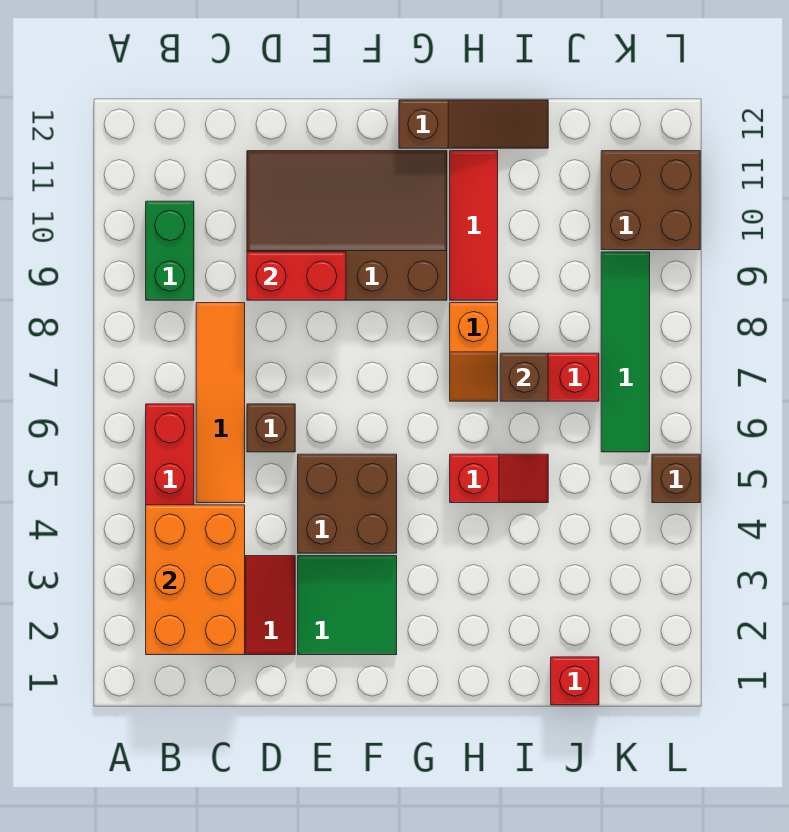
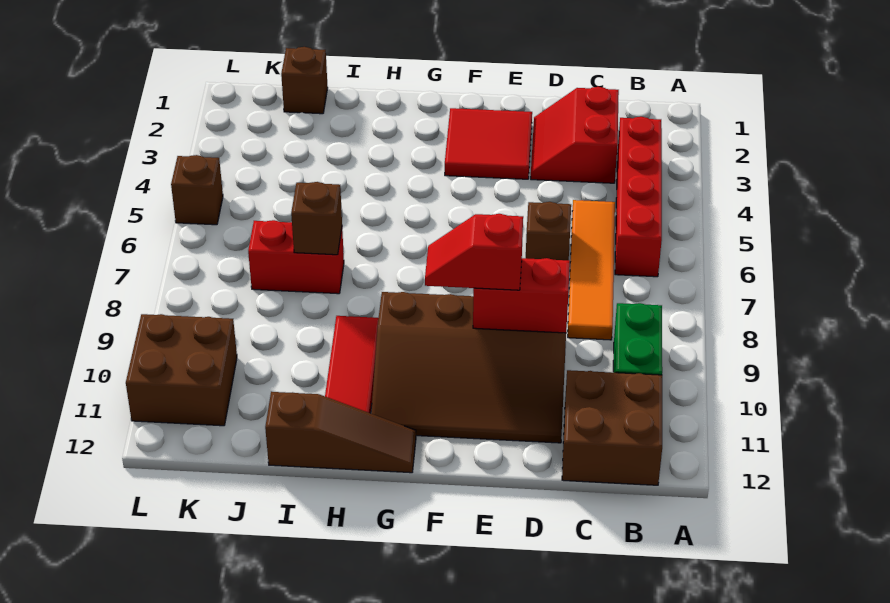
orange 2x3 brick [146,505,245,655] -> none
green 2x2 tile [298,556,397,655] -> red 2x2 tile [445,108,532,179]
brown 2x2 brick [298,454,397,553] -> brown 2x2 brick moved to [562,370,662,485]
brown 1x3 slope [399,100,548,148] -> brown 1x3 slope turned to [265,392,416,473]
red 1x2 slope [450,454,548,503] -> red 1x2 slope moved to [425,214,523,290]
orange 1x2 slope [450,303,498,401] -> none
red 1x1 brick [551,657,599,705] -> brown 1x1 brick [281,47,328,114]
green 1x4 tile [601,252,650,452] -> none

